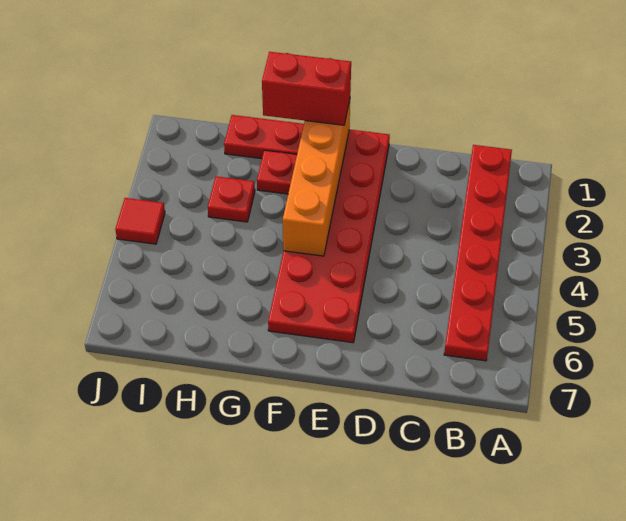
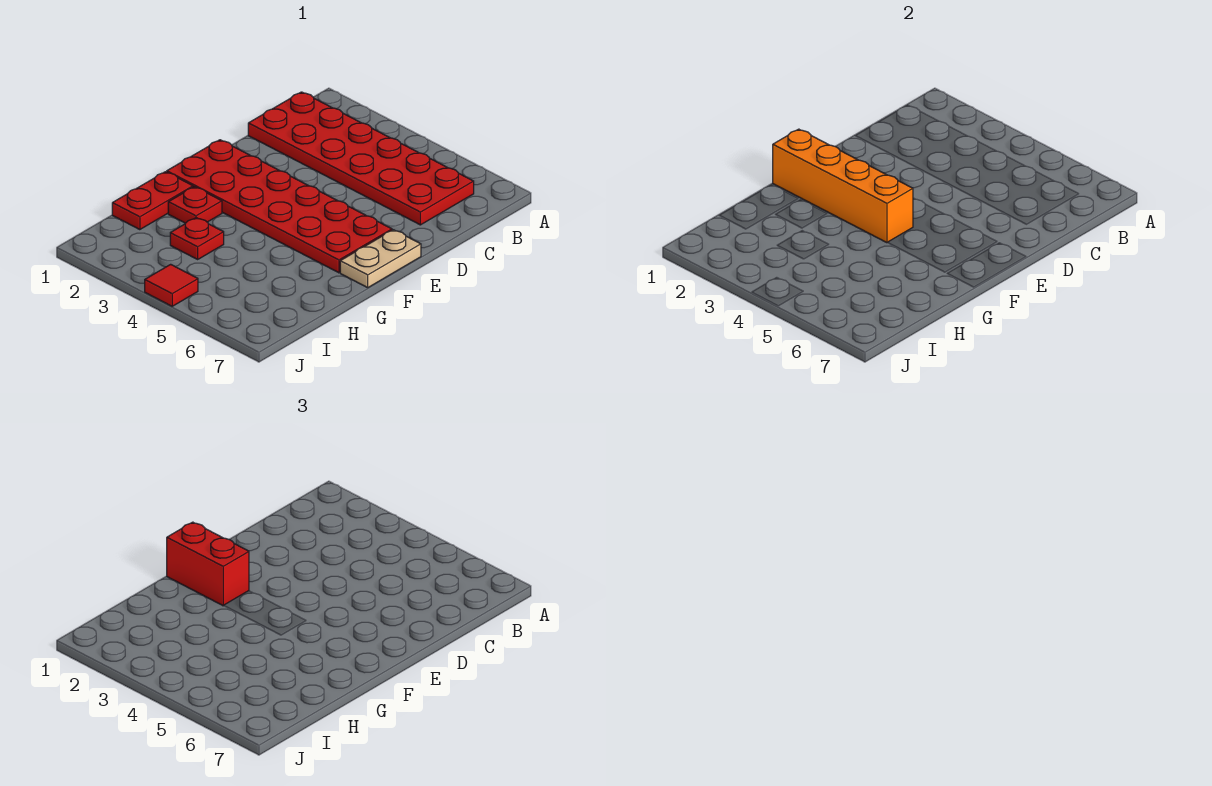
red 1x6 plate [444,145,512,361] -> red 2x6 plate [248,92,474,225]
none -> tan 1x2 plate [340,230,421,288]
red 1x2 brick [262,52,351,125] -> red 1x2 brick turned to [167,522,249,606]

